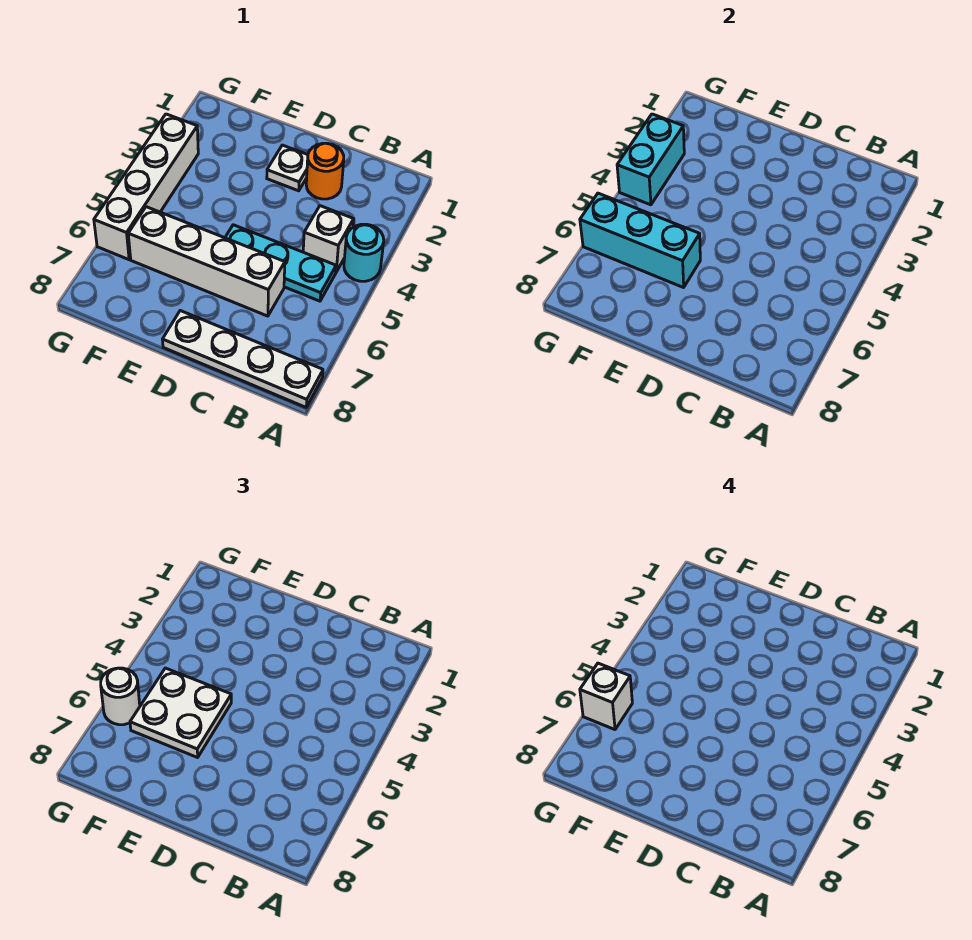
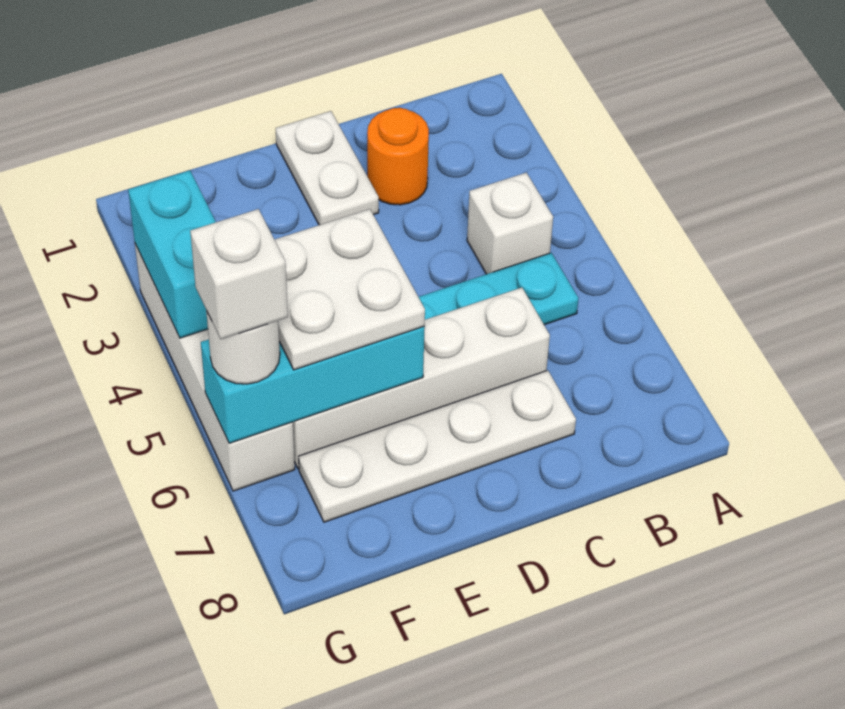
cyan 1x1 round brick [344,224,384,281] -> none
white 1x4 plate [162,311,323,407] -> white 1x4 plate moved to [299,370,576,522]
white 1x1 plate [267,145,308,191] -> white 1x2 plate [276,111,379,225]

